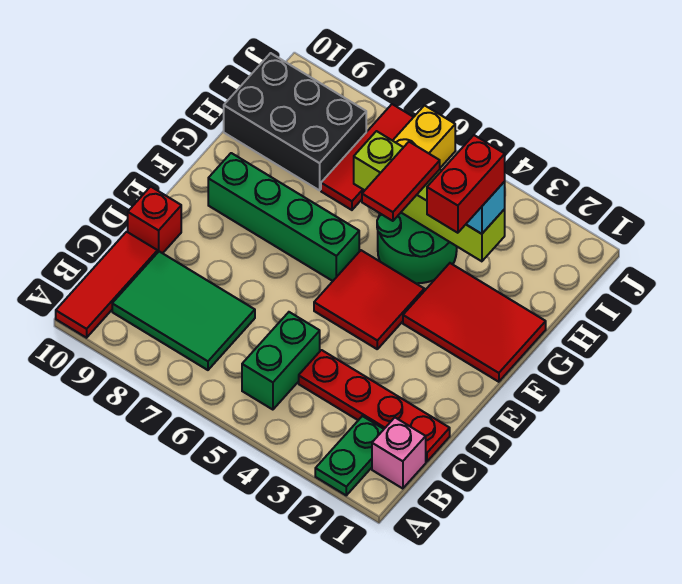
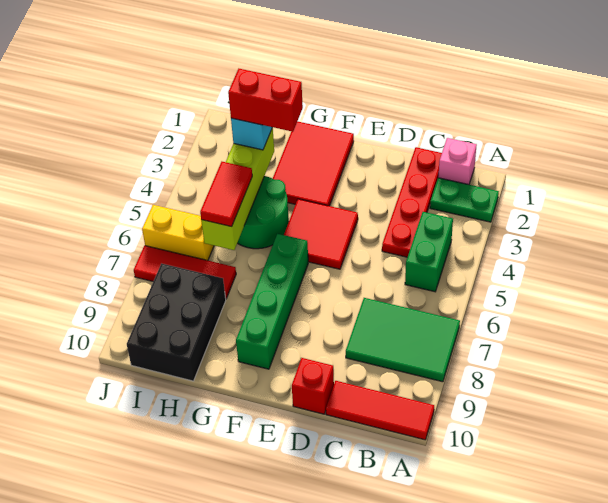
green 1x2 brick [242,312,320,410] -> green 1x2 brick turned to [405,212,453,292]
green 2x3 tile [112,251,255,370] -> green 2x3 tile turned to [346,298,460,382]
red 1x2 tile [362,142,440,221] -> red 1x2 tile turned to [200,162,252,227]

